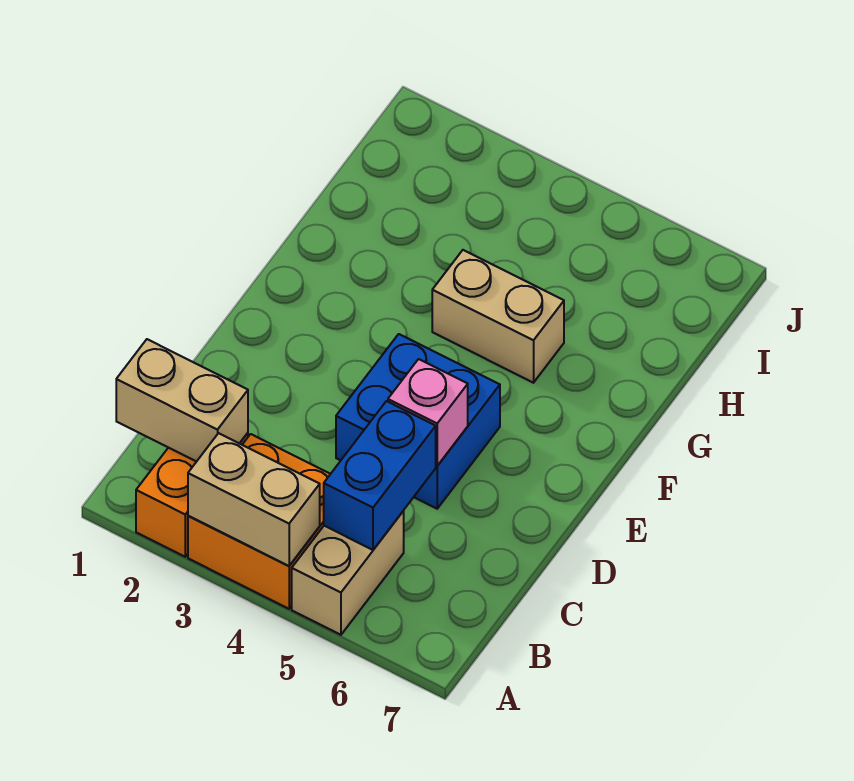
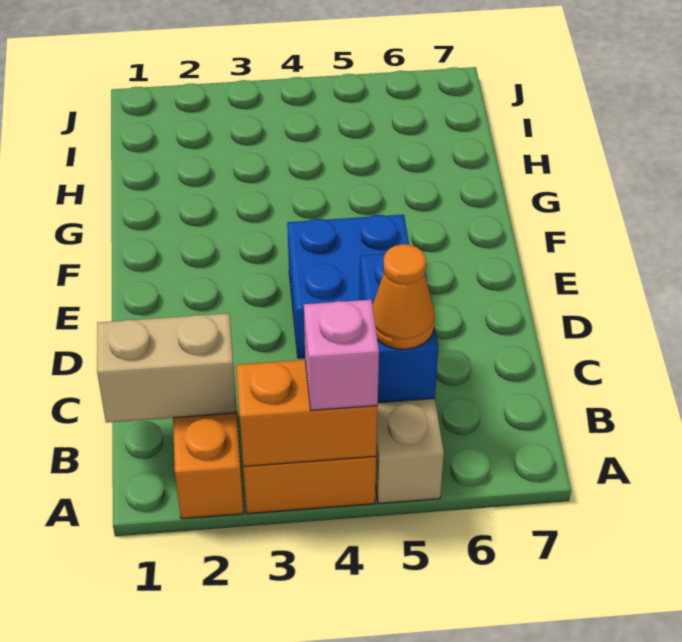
tan 1x2 brick [188,433,320,566] -> orange 1x2 brick [236,360,378,466]
none -> orange 1x1 cone [373,244,435,349]
pink 1x1 brick [388,359,468,466] -> pink 1x1 brick moved to [304,300,379,410]
tan 1x2 brick [432,250,564,383] -> none

